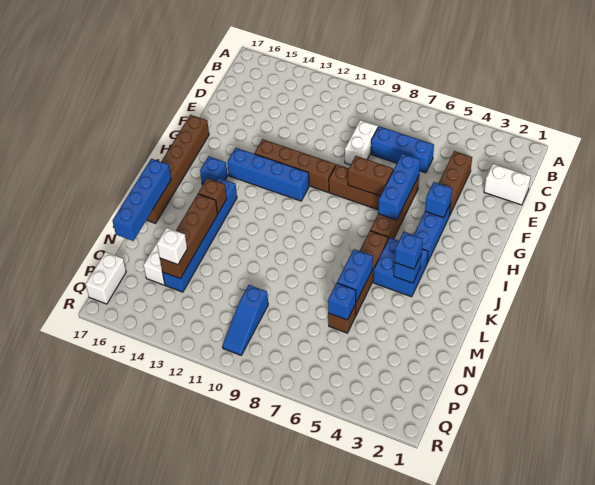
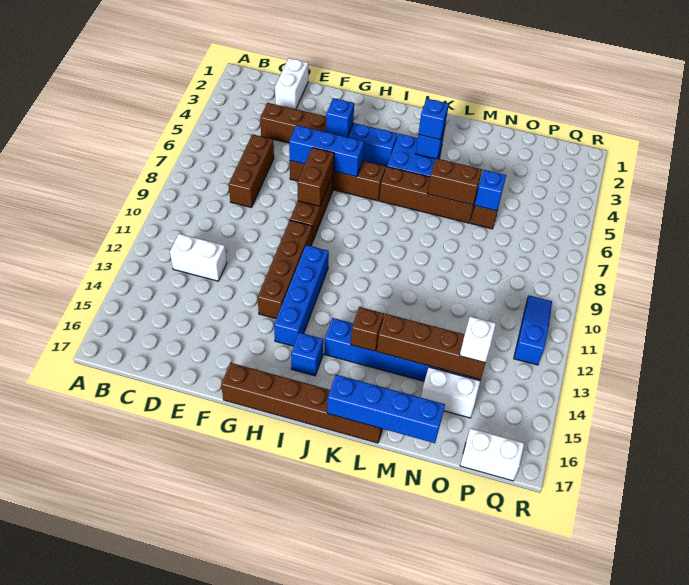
blue 1x3 brick [371,126,434,173] -> brown 1x3 brick [229,134,274,208]
white 1x2 brick [345,120,378,165] -> white 1x2 brick moved to [170,234,227,281]
blue 1x2 brick [337,249,373,302] -> brown 1x2 brick [428,158,482,205]
blue 1x3 slope [222,285,268,355] -> blue 1x3 slope turned to [514,295,552,365]

